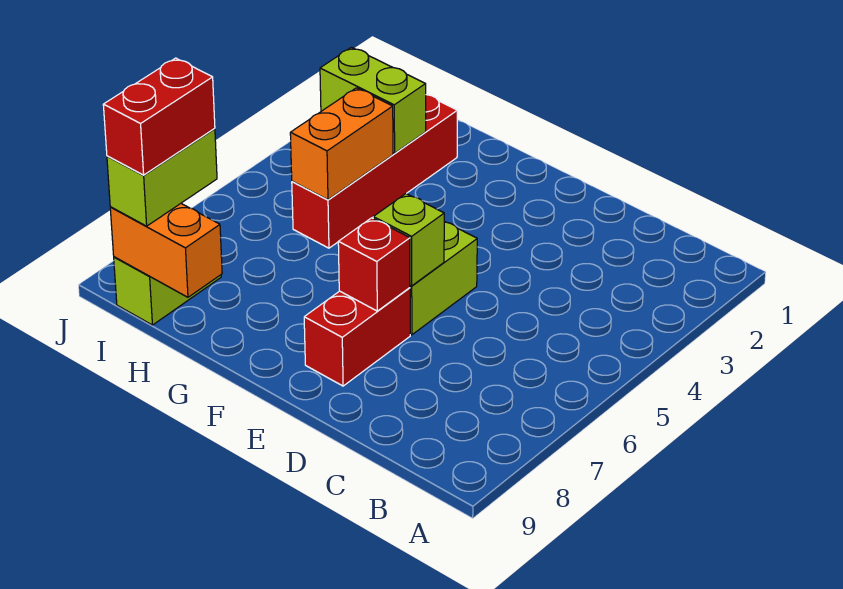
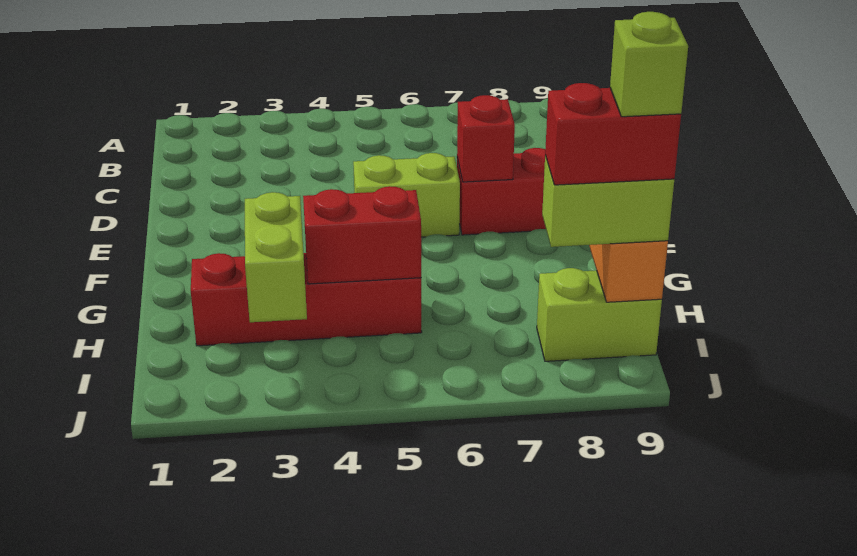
lime 1x1 brick [373,193,444,286] -> lime 1x1 brick moved to [610,12,688,117]
orange 1x2 brick [290,88,393,200] -> red 1x2 brick [303,186,421,284]

